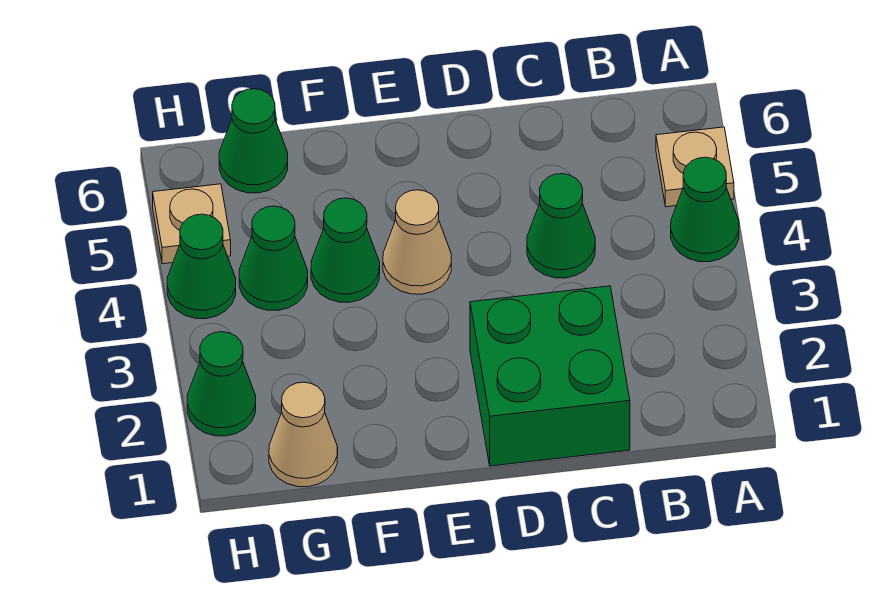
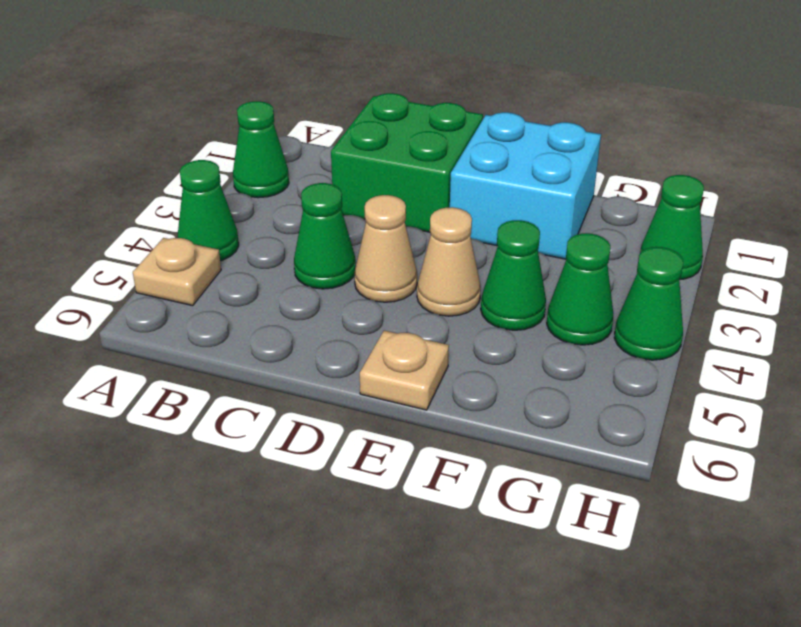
none -> cyan 2x2 brick [450,112,601,259]
tan 1x1 cone [269,382,338,487] -> tan 1x1 cone moved to [355,195,417,302]
green 1x1 cone [219,89,288,193] -> green 1x1 cone moved to [233,101,289,198]
tan 1x1 plate [153,184,231,264] -> tan 1x1 plate moved to [360,330,449,410]

